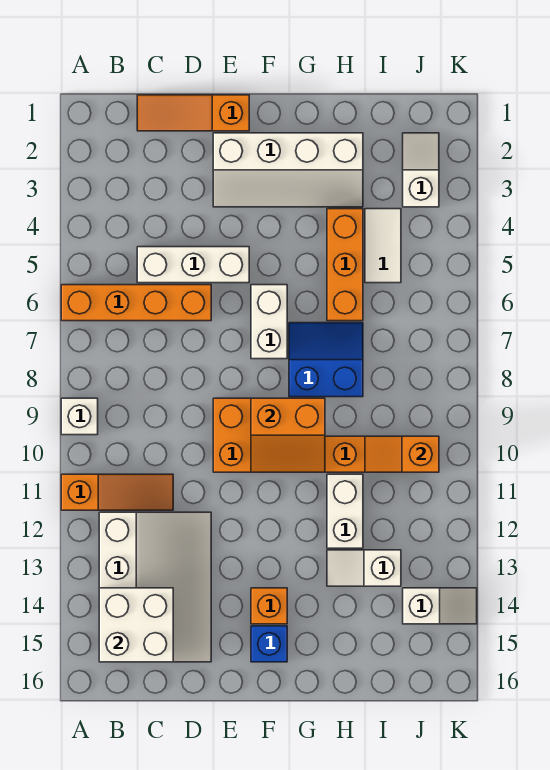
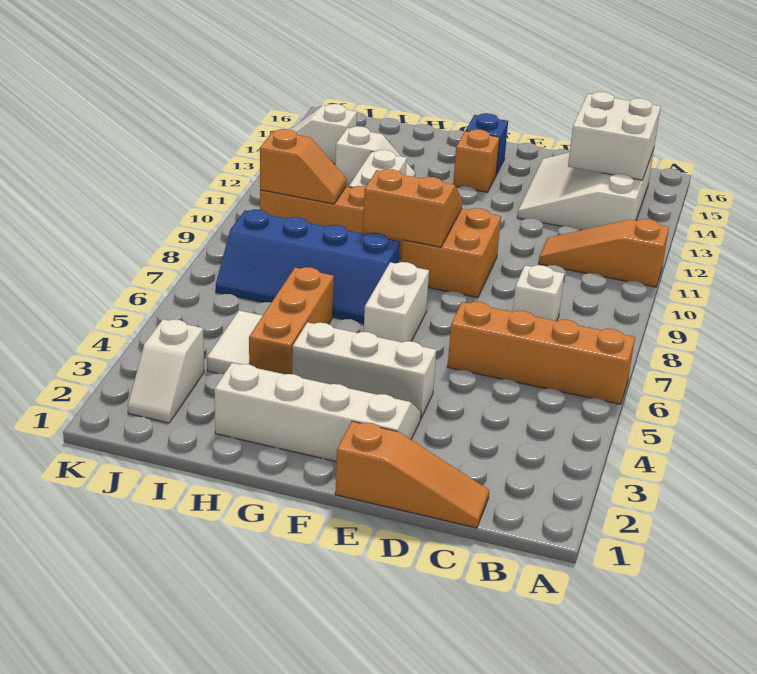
white 1x1 brick [61,398,98,435] -> white 1x1 brick moved to [513,265,564,321]
white 3x4 slope [99,512,211,662] -> white 3x3 slope [517,149,654,230]
white 1x3 brick [137,247,249,283] -> white 1x3 brick moved to [292,322,436,418]
blue 2x2 slope [289,323,363,397] -> blue 2x4 slope [216,209,400,323]

